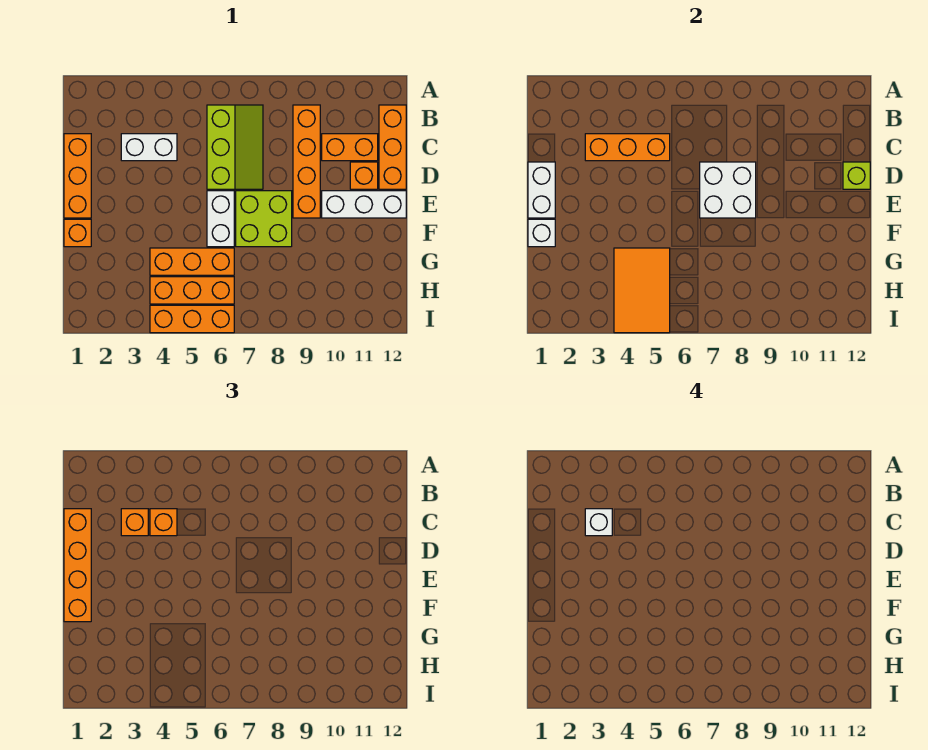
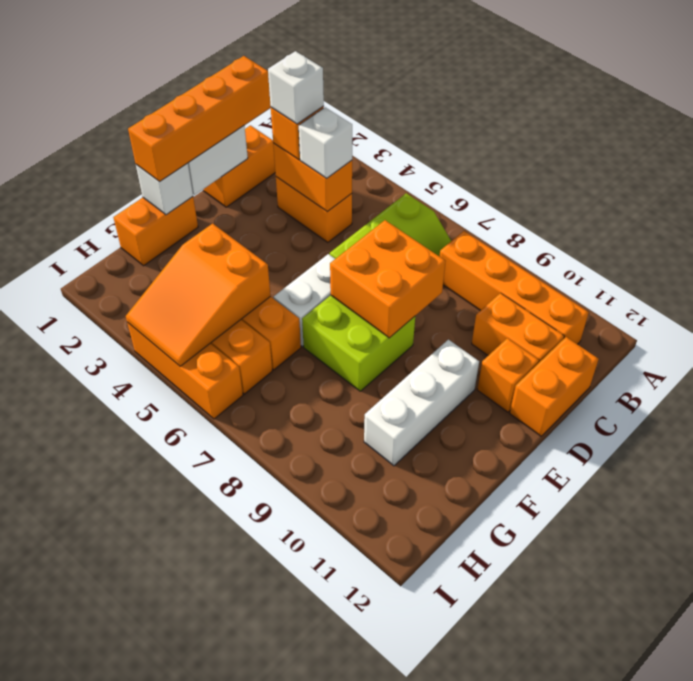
orange 1x4 brick [293,105,320,218] -> orange 1x4 brick turned to [440,231,589,344]
orange 1x3 brick [379,105,406,189] -> orange 1x2 brick [510,337,599,436]
orange 1x3 brick [64,134,91,218] -> orange 1x2 brick [203,125,275,207]
white 1x2 brick [121,134,177,161] -> orange 1x2 brick [276,177,352,242]
orange 1x3 brick [585,134,670,161] -> orange 1x2 brick [273,143,352,212]
orange 1x1 brick [150,509,177,536] -> white 1x1 brick [299,107,352,178]
white 2x2 brick [700,162,756,218] -> orange 2x2 brick [330,220,446,338]
lime 1x1 brick [843,162,870,189] -> none
white 1x3 brick [322,191,406,218] -> white 1x3 brick turned to [364,340,479,466]
orange 1x1 brick [64,219,91,247] -> orange 1x2 brick [113,197,198,266]
orange 2x3 tile [614,248,670,333] -> orange 2x3 slope [126,224,271,366]

